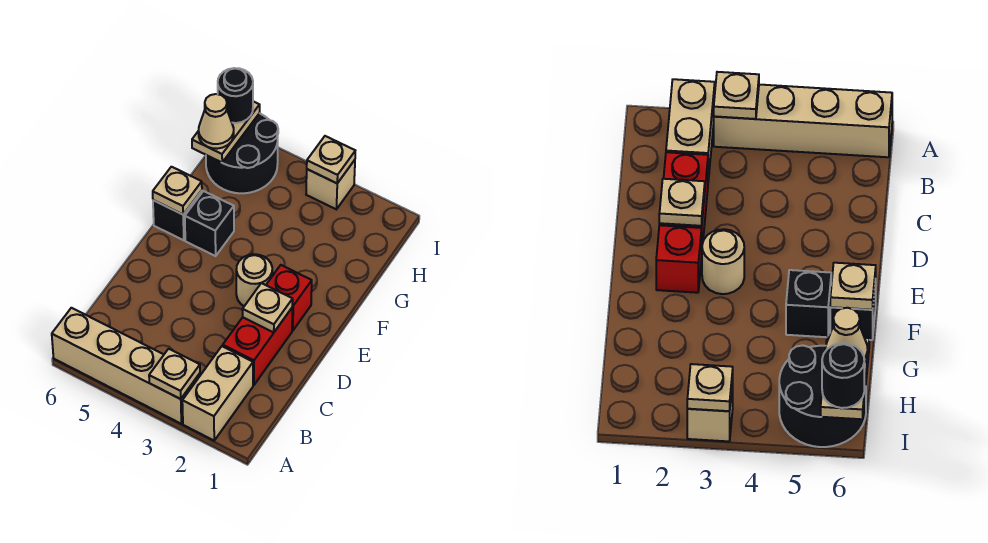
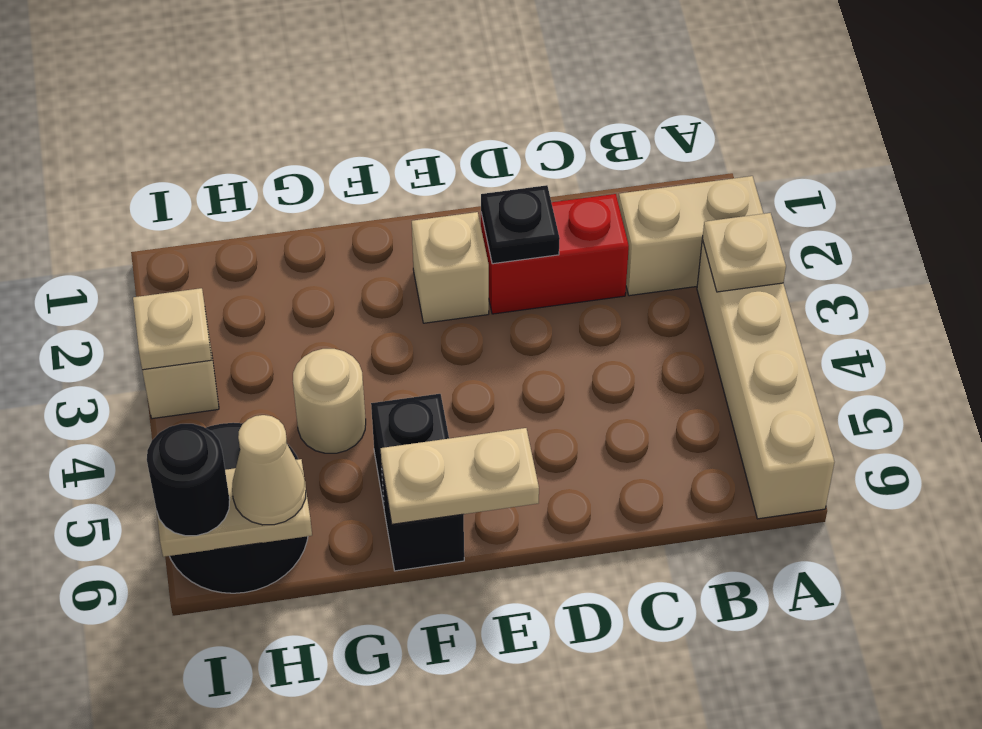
tan 1x1 plate [243,283,293,332] -> black 1x1 plate [481,185,560,264]
red 1x1 brick [266,265,312,331] -> tan 1x1 brick [412,212,489,323]
tan 1x1 round brick [236,254,272,306] -> tan 1x1 round brick moved to [293,349,366,453]
tan 1x1 plate [153,167,202,214] -> tan 1x2 plate [381,428,539,524]

